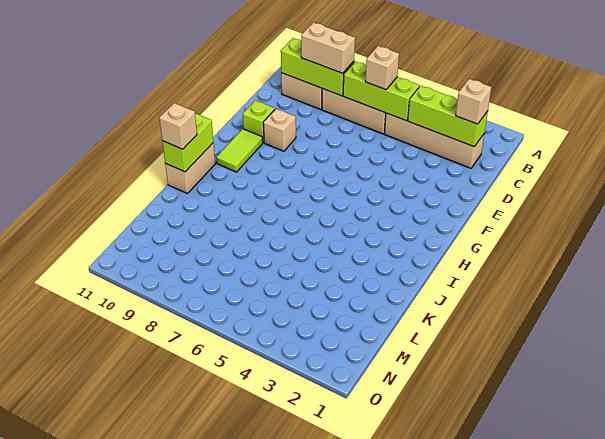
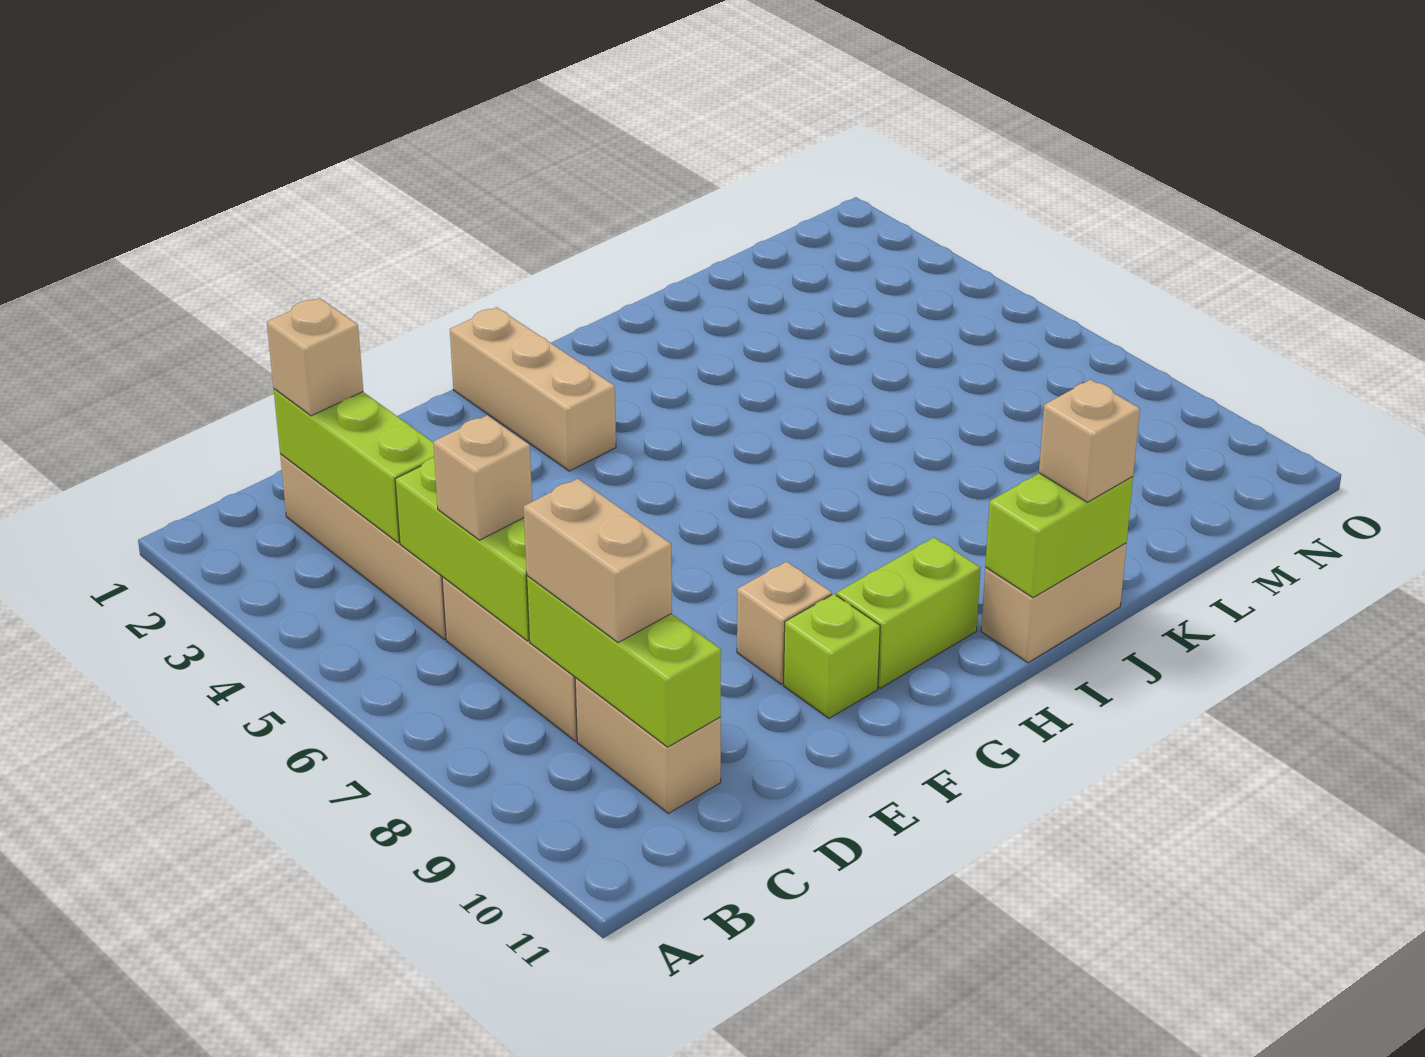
none -> tan 1x3 brick [450,307,616,471]
lime 1x2 tile [216,129,263,172] -> lime 1x2 brick [836,538,981,688]

